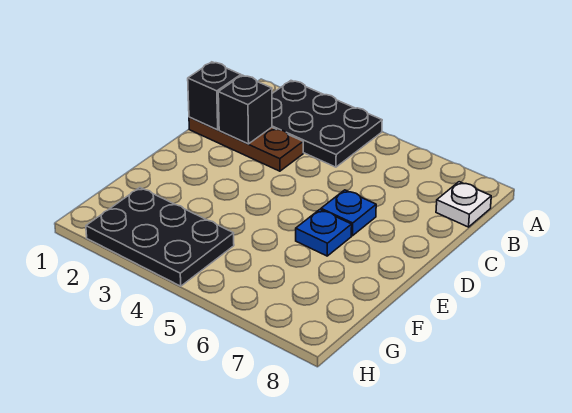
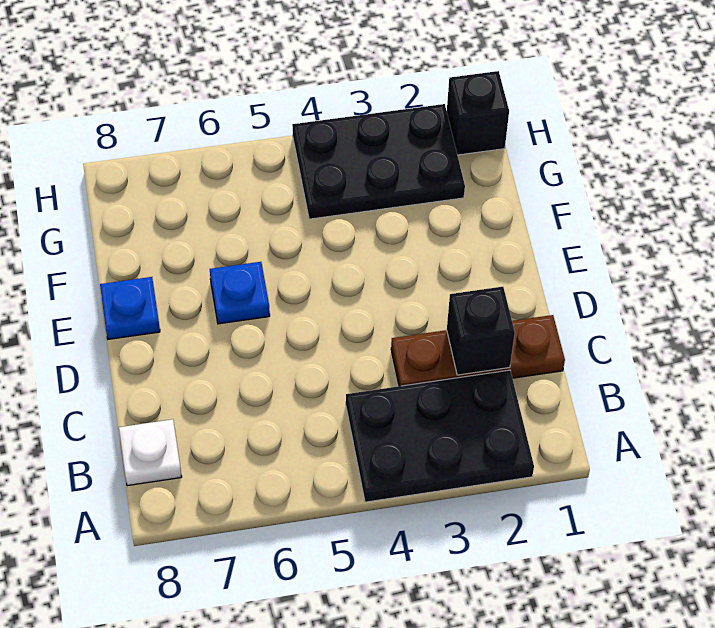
black 1x1 brick [188,62,241,130] -> black 1x1 brick moved to [447,71,509,155]
blue 1x1 plate [321,190,376,236] -> blue 1x1 plate moved to [100,277,160,339]

